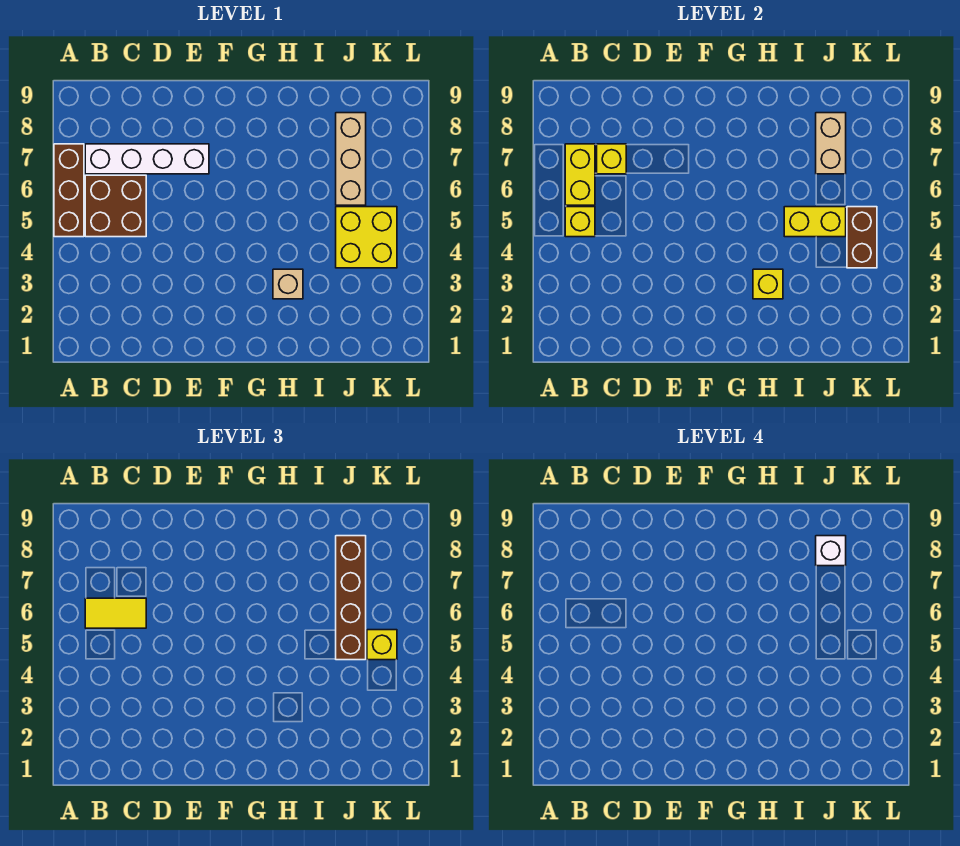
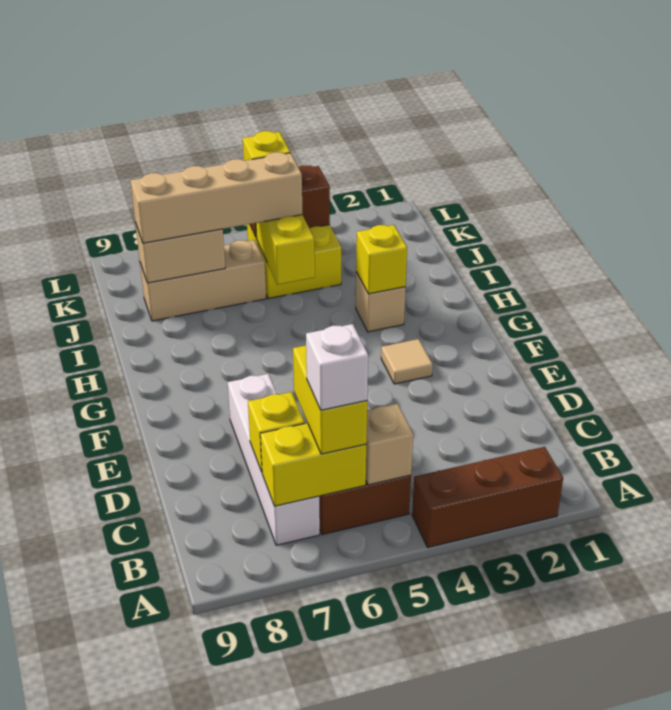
brown 1x3 brick [54,144,84,237] -> brown 1x3 brick moved to [412,447,563,547]
yellow 1x1 brick [565,207,595,237] -> tan 1x1 brick [366,404,413,485]
yellow 1x2 tile [85,598,146,628] -> yellow 1x2 brick [293,345,367,454]
none -> tan 1x1 tile [381,339,433,384]
brown 1x4 brick [336,536,366,660] -> tan 1x4 brick [130,152,303,243]
white 1x1 brick [816,536,846,566] -> white 1x1 brick moved to [306,324,368,410]

